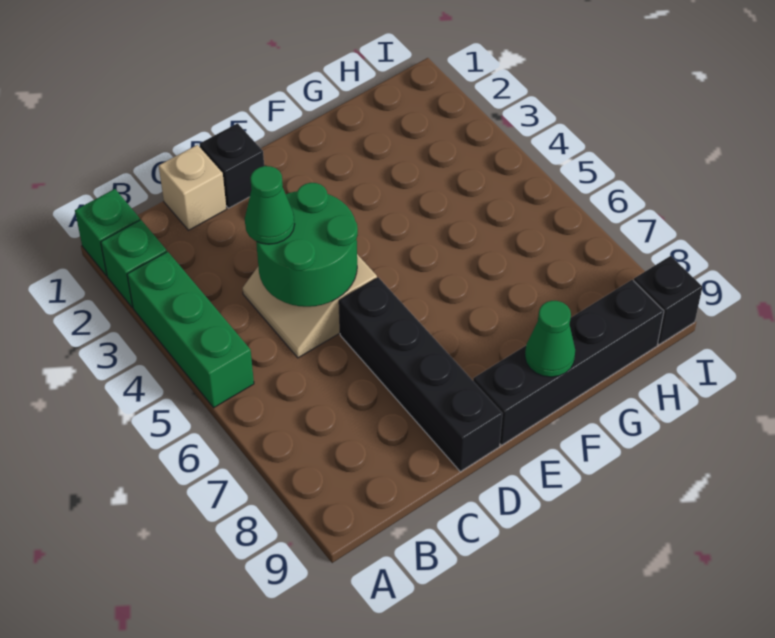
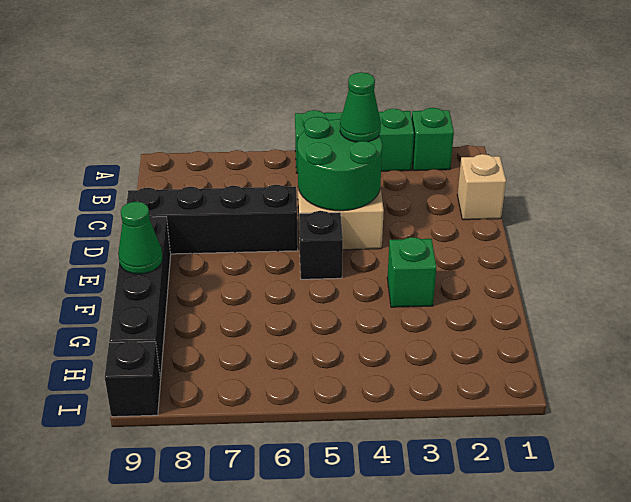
green 1x1 brick [75,189,140,276] -> green 1x1 brick moved to [387,237,437,307]
black 1x1 brick [199,123,264,208] -> black 1x1 brick moved to [299,211,343,279]

